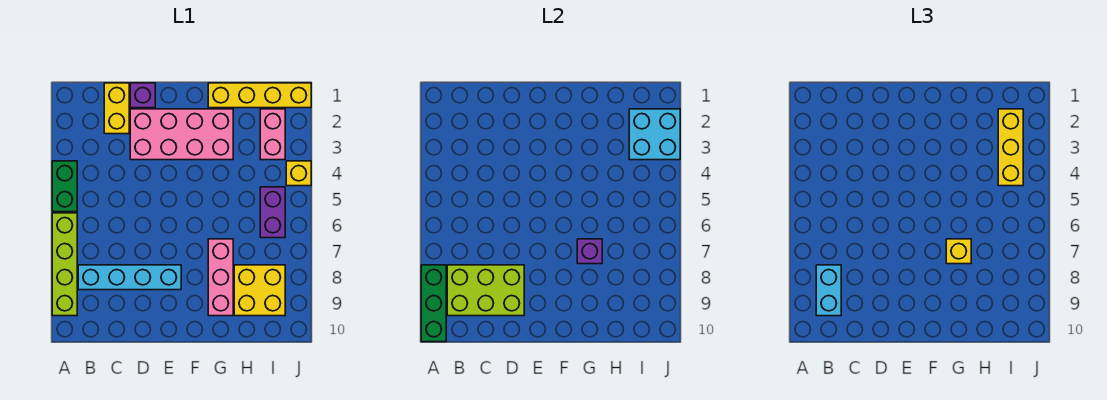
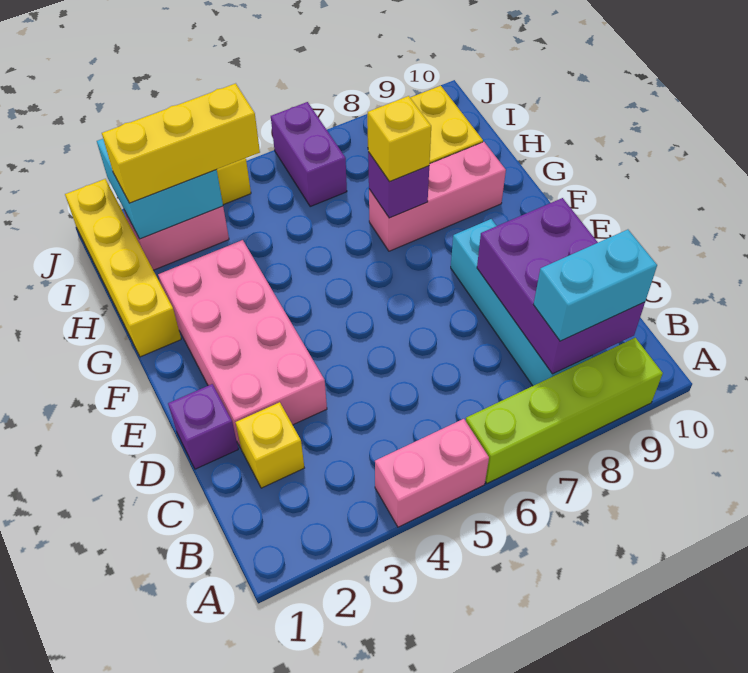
green 1x2 brick [52,161,77,212] -> pink 1x2 brick [375,419,489,527]
green 1x3 brick [421,265,446,342] -> none
lime 2x3 brick [447,265,524,316] -> purple 2x3 brick [477,198,645,374]
yellow 1x2 brick [104,83,129,134] -> yellow 1x1 brick [236,402,304,488]
purple 1x2 brick [260,187,285,238] -> purple 1x2 brick turned to [271,102,347,206]

